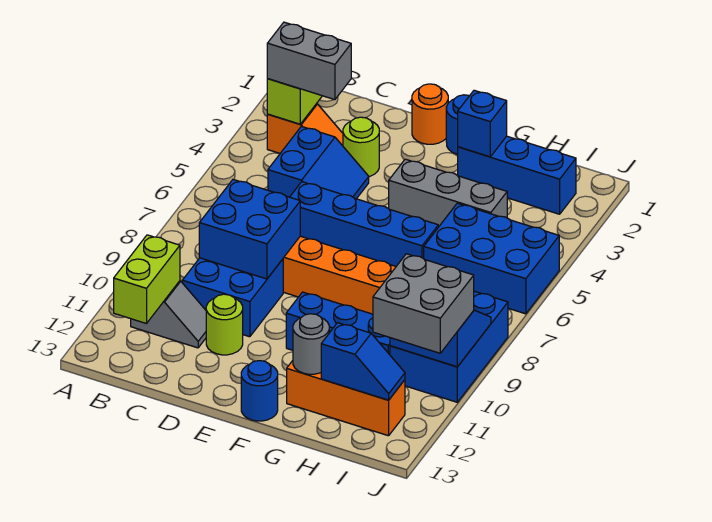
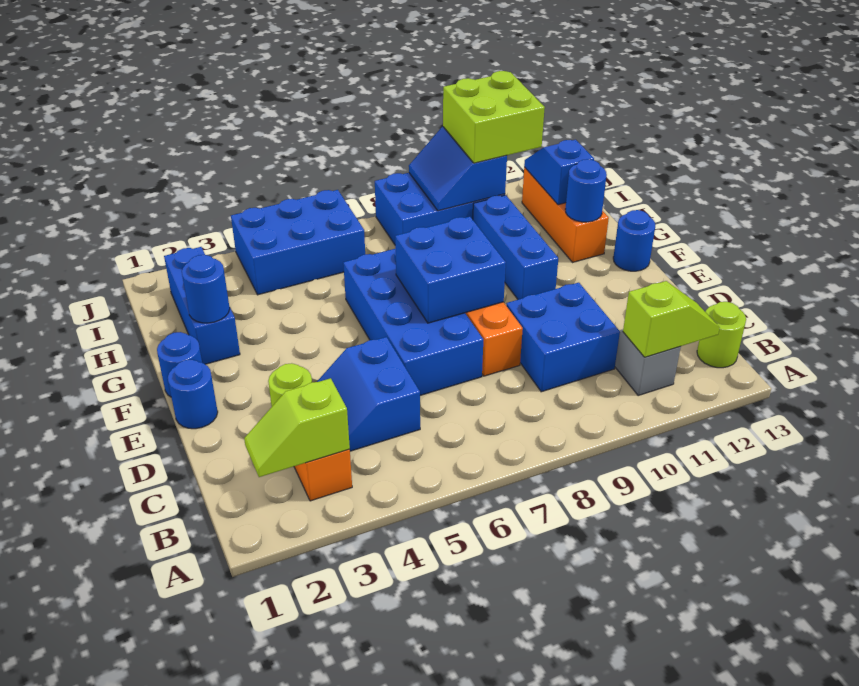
grey 1x2 brick [267,22,351,100] -> none
lime 1x2 brick [114,235,180,324] -> lime 1x2 slope [623,281,720,357]
blue 2x2 slope [268,126,369,199] -> blue 2x2 slope turned to [317,337,420,451]
blue 2x2 brick [199,180,300,279] -> blue 2x2 brick moved to [395,217,506,323]
blue 1x4 brick [290,182,438,266] -> blue 2x4 brick [343,249,483,395]
lime 1x1 round brick [206,294,243,355] -> lime 1x1 round brick moved to [697,302,746,368]
orange 1x1 round brick [412,84,448,144] -> blue 1x1 round brick [168,360,218,429]
grey 1x3 brick [389,159,507,227] -> none
blue 1x1 brick [458,90,507,157] -> blue 1x1 round brick [182,255,230,323]
grey 1x1 round brick [293,314,329,374] -> blue 1x1 round brick [565,159,607,222]
blue 2x3 brick [424,203,559,314] -> blue 2x3 brick turned to [231,190,365,295]
grey 2x2 brick [373,254,474,353] -> lime 2x2 brick [443,71,545,163]

